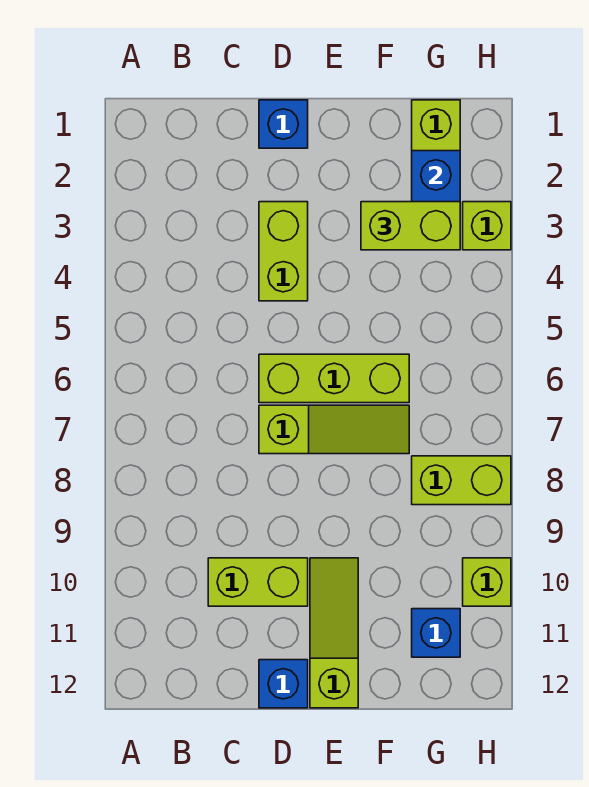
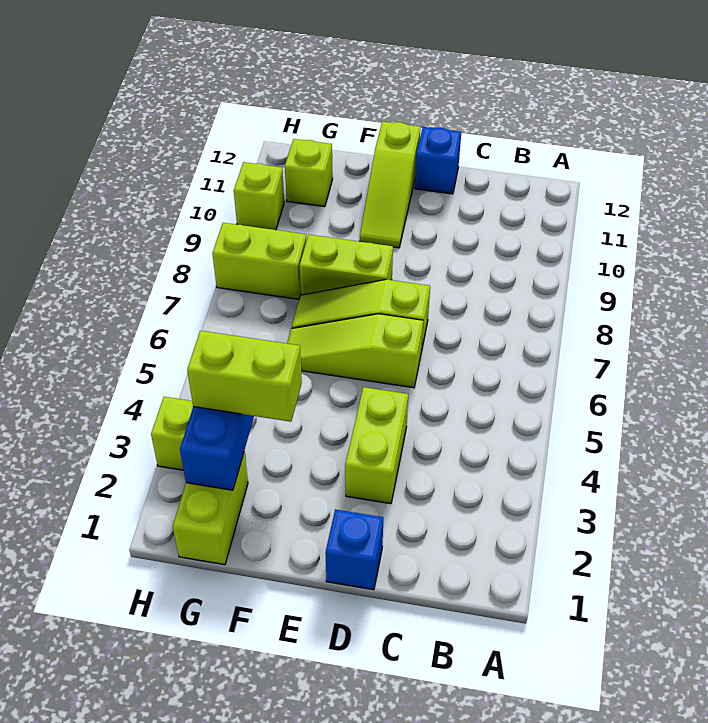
lime 1x2 brick [208,558,308,606] -> lime 1x2 brick moved to [300,235,393,295]
lime 1x3 brick [259,354,409,403] -> lime 1x3 slope [287,314,423,388]
blue 1x1 brick [412,609,460,657] -> lime 1x1 brick [285,139,333,207]

